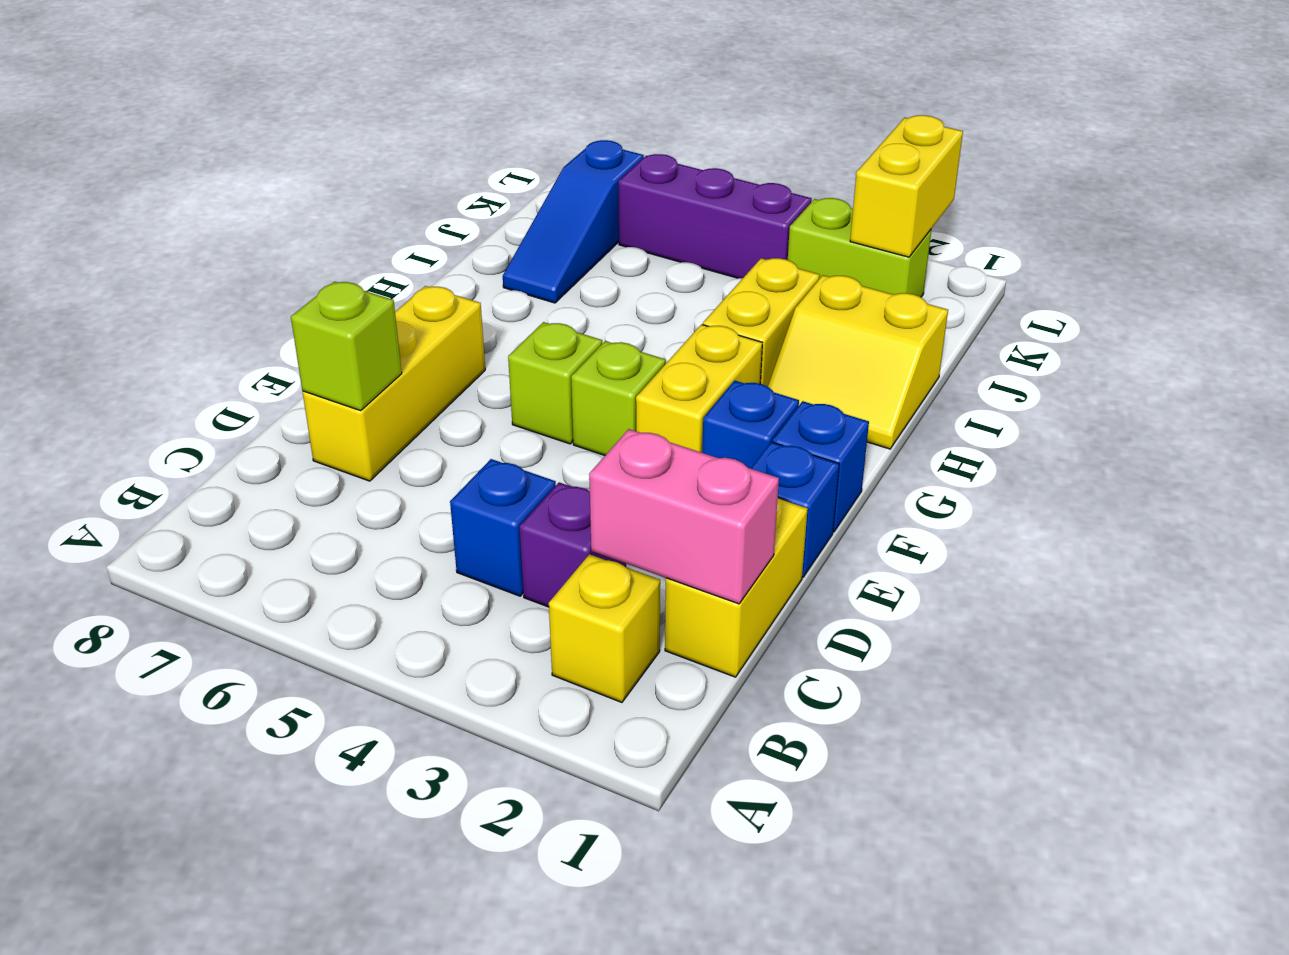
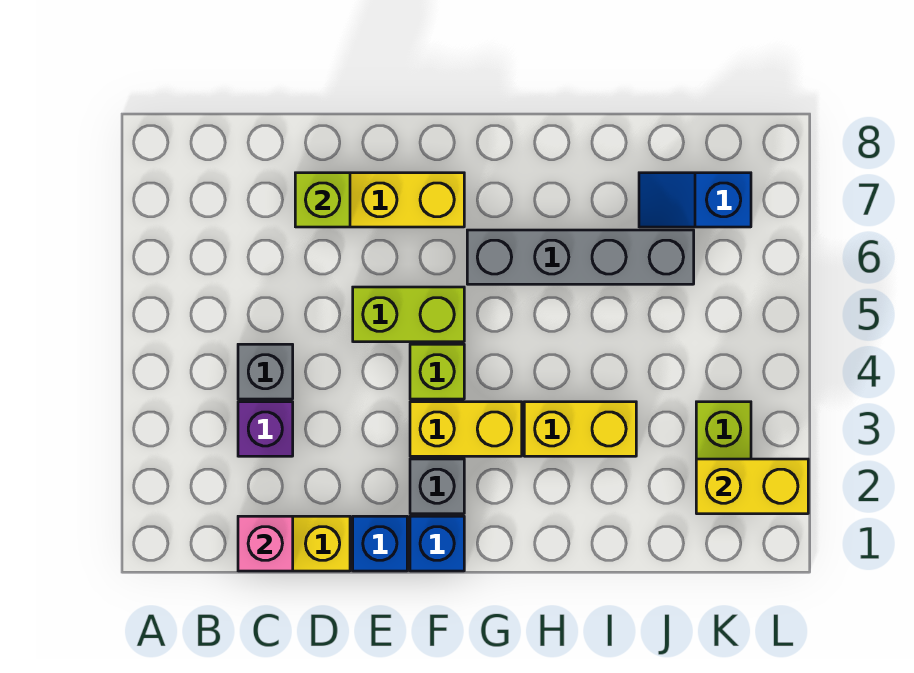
yellow 1x1 brick [549,554,660,702] -> none
pink 1x2 brick [589,429,779,604] -> pink 1x1 brick [238,516,293,571]
blue 1x1 brick [450,459,556,596] -> grey 1x1 brick [238,344,293,399]
blue 1x1 brick [702,381,799,468] -> grey 1x1 brick [410,459,464,514]
lime 1x1 brick [508,322,602,444] -> lime 1x2 brick [353,287,464,342]
none -> grey 1x4 brick [467,230,694,284]
yellow 2x2 slope [768,275,948,449] -> none
blue 1x3 slope [503,140,644,303] -> blue 1x2 slope [639,173,751,227]
purple 1x3 brick [618,154,812,278] -> none

